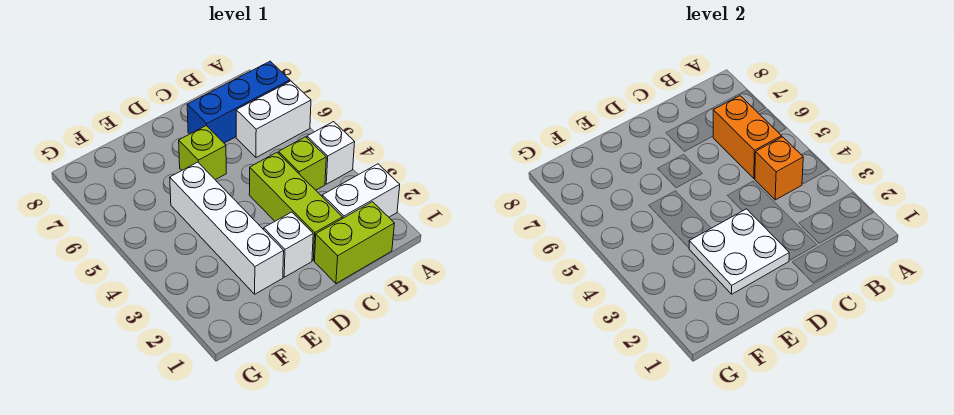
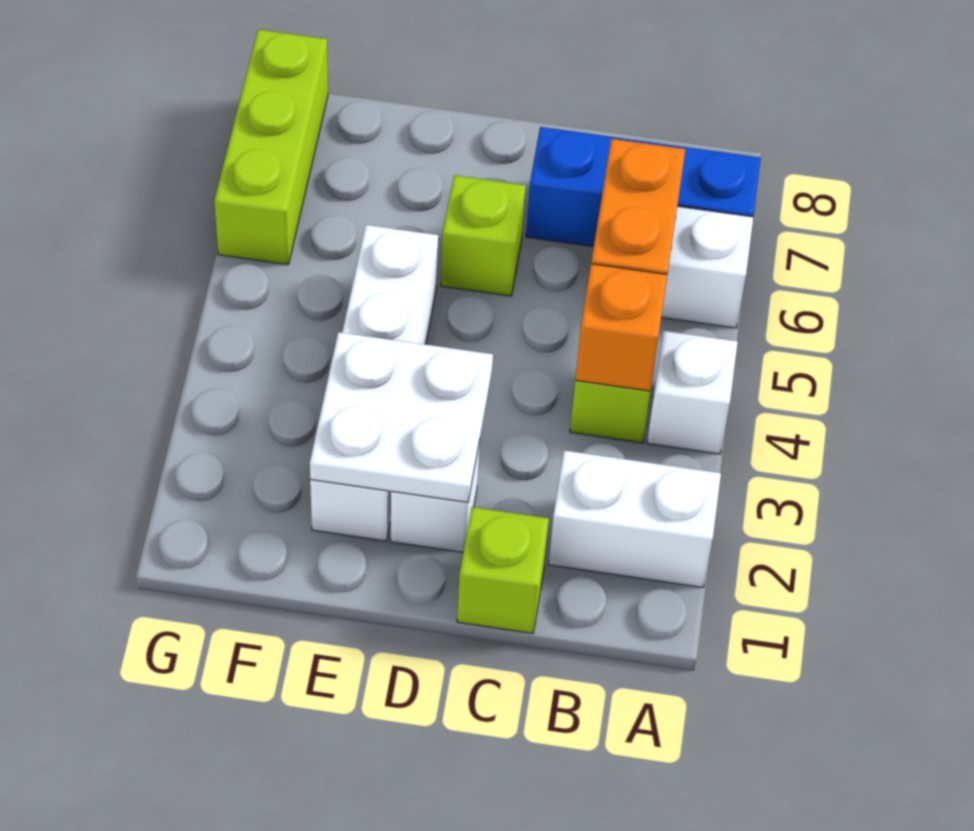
lime 1x2 brick [315,202,395,283] -> lime 1x1 brick [457,507,549,633]
lime 1x3 brick [249,153,343,261] -> lime 1x3 brick moved to [214,29,328,265]

